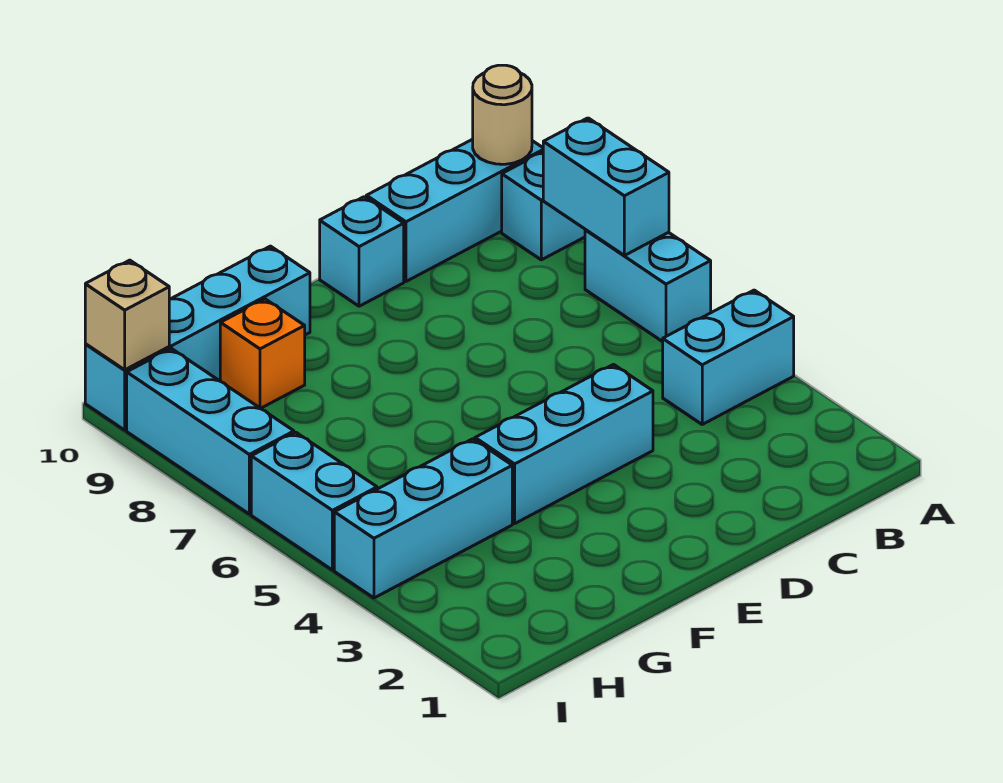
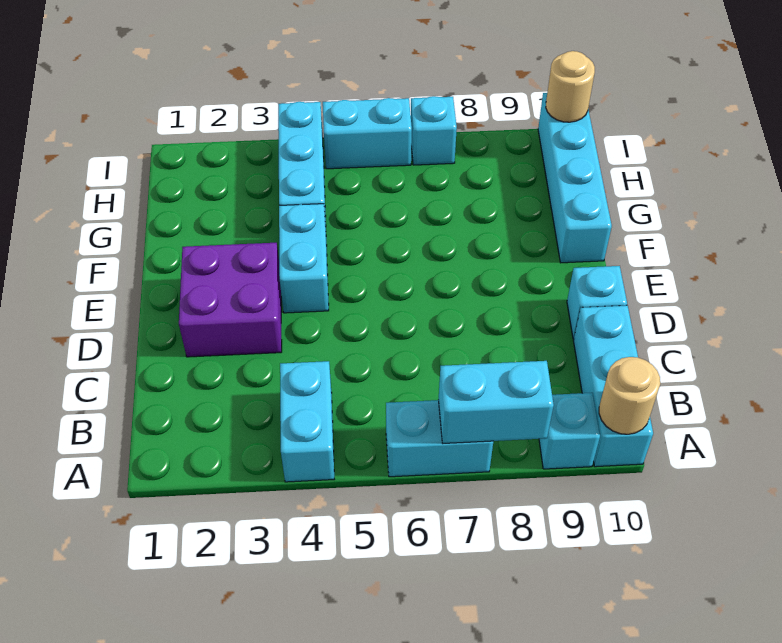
none -> purple 2x2 brick [179,243,282,357]
cyan 1x3 brick [475,365,653,524] -> cyan 1x2 brick [279,204,329,313]
orange 1x1 brick [220,299,305,408] -> none
cyan 1x3 brick [127,348,294,514] -> cyan 1x1 brick [411,96,457,165]
tan 1x1 brick [85,260,169,370] -> tan 1x1 round brick [546,51,595,122]

